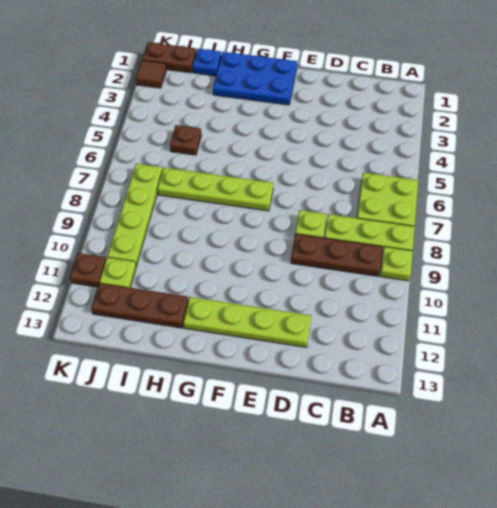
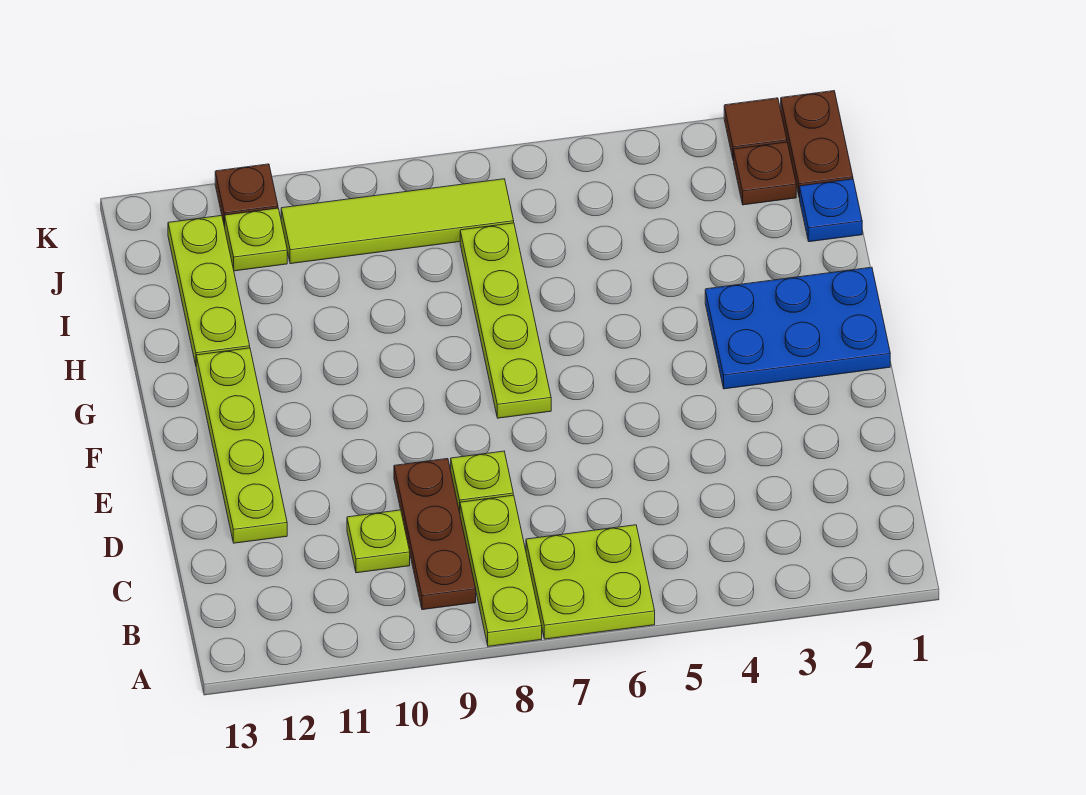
lime 1x1 plate [380,247,413,281] -> lime 1x1 plate moved to [347,510,410,573]
blue 2x3 plate [213,52,297,105] -> blue 2x3 plate turned to [705,267,890,389]
brown 1x3 plate [91,283,189,328] -> lime 1x3 plate [168,216,250,365]
brown 1x1 plate [170,125,201,155] -> brown 1x1 plate moved to [734,142,796,205]
lime 1x4 plate [107,164,162,266] -> lime 1x4 tile [281,179,514,264]

